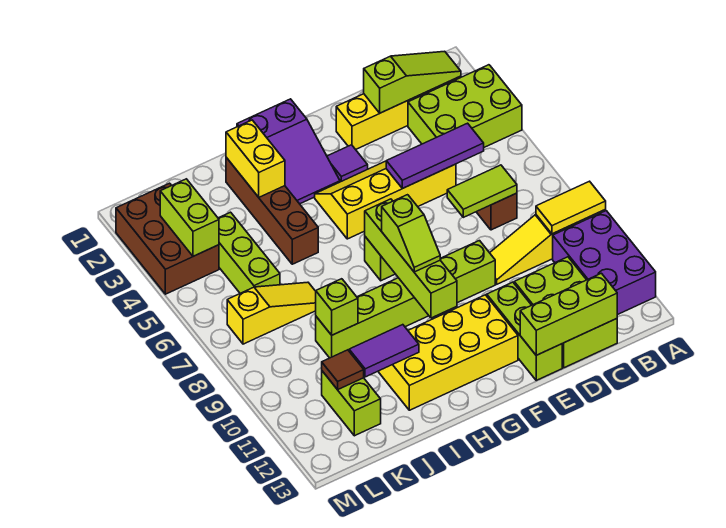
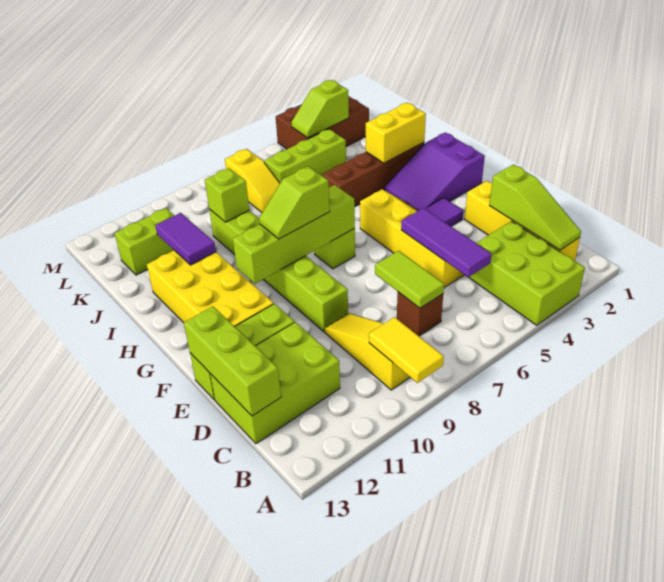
purple 2x3 brick [553,211,656,315] -> none
brown 1x1 tile [322,350,364,390] -> none
lime 1x2 brick [160,179,219,256] -> lime 1x2 slope [291,80,349,138]

